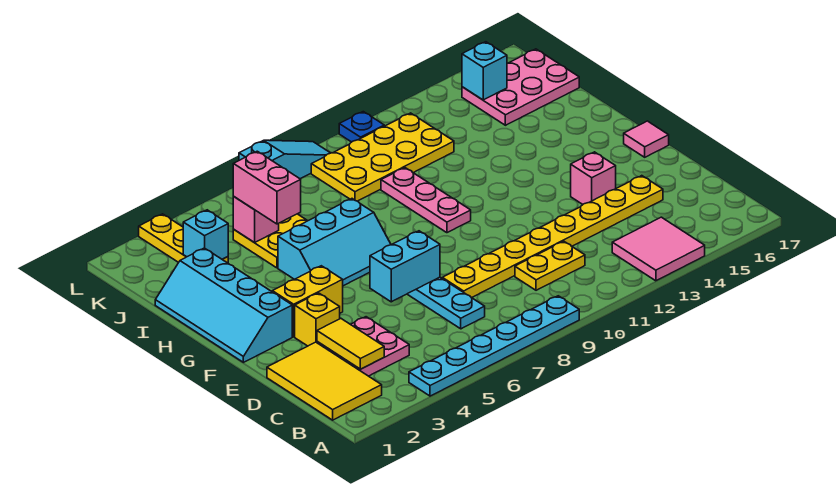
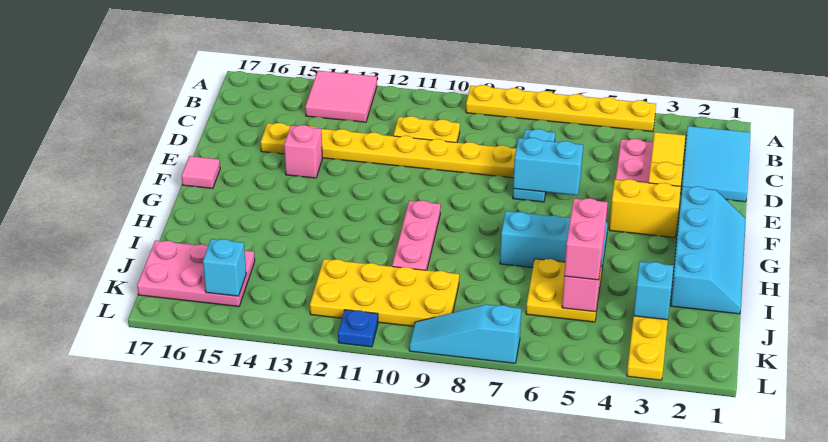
cyan 1x6 plate [409,296,579,396] -> yellow 1x6 plate [466,85,656,132]
yellow 2x3 tile [267,342,382,420] -> cyan 2x3 tile [681,126,751,202]

